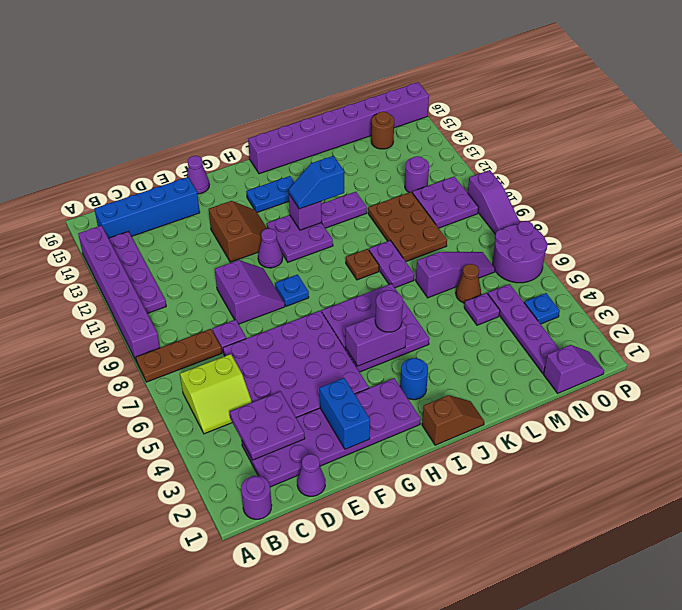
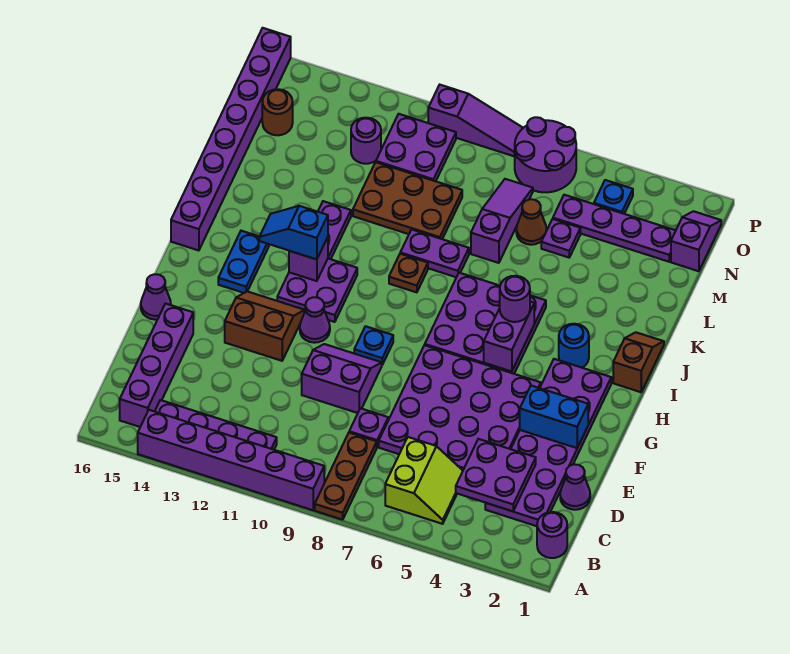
blue 1x4 brick [94,177,200,238] -> purple 1x4 brick [120,304,193,427]
blue 1x2 slope [289,156,344,209] -> blue 1x2 slope turned to [259,206,328,259]

